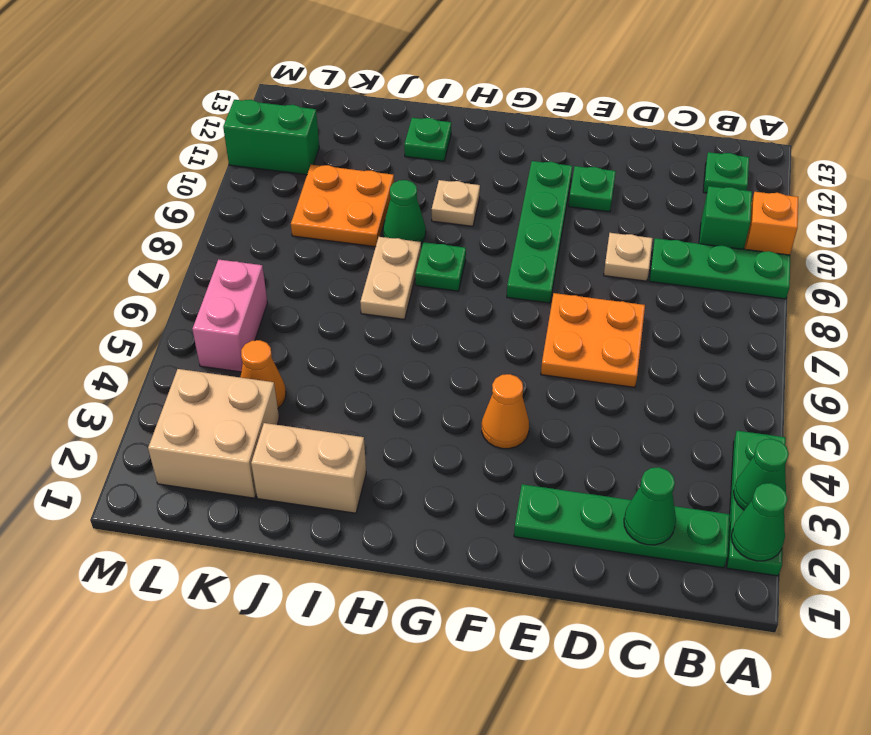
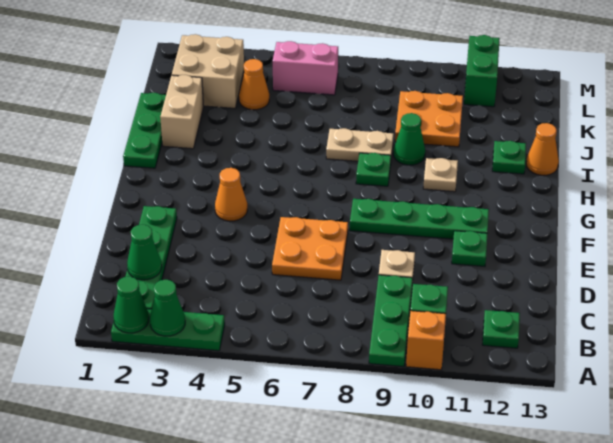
none -> green 1x3 plate [123,93,166,168]
none -> orange 1x1 cone [526,123,559,175]

